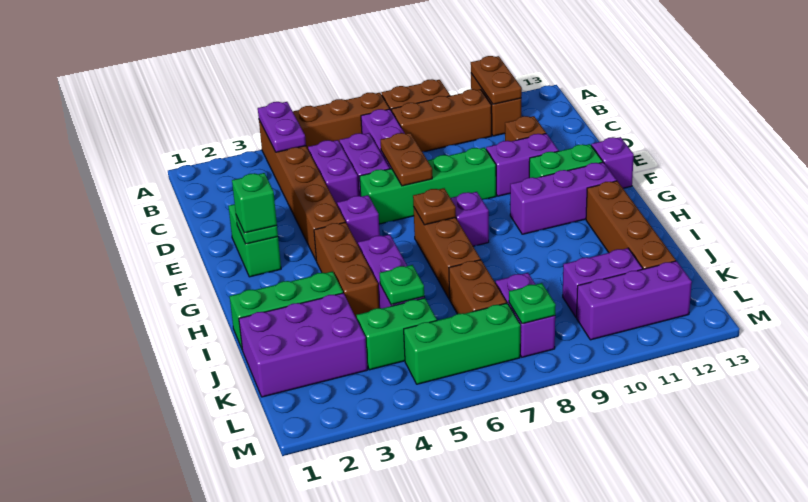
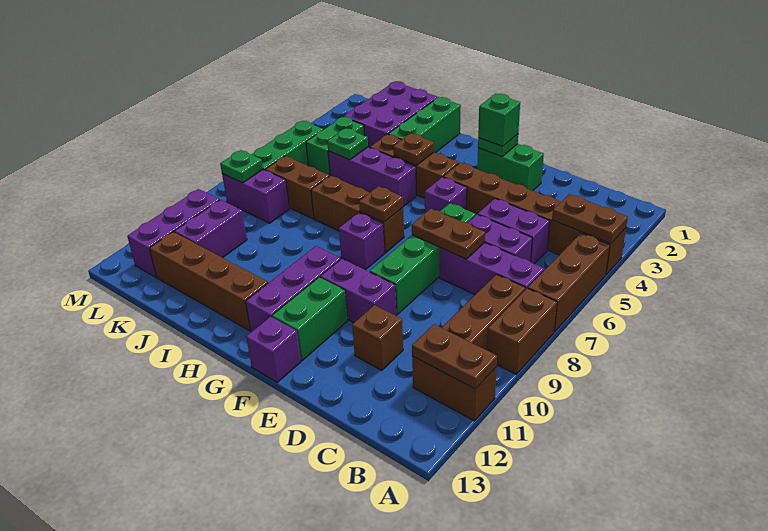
purple 1x2 plate [258,102,306,152] -> brown 1x2 plate [552,194,628,244]
purple 1x2 brick [486,134,559,196] -> purple 1x2 brick turned to [320,259,397,323]
none -> brown 1x1 plate [393,133,434,165]

